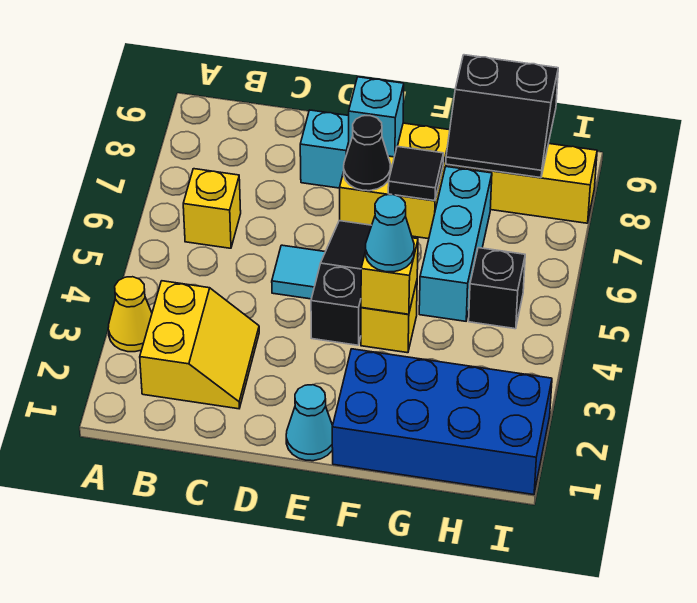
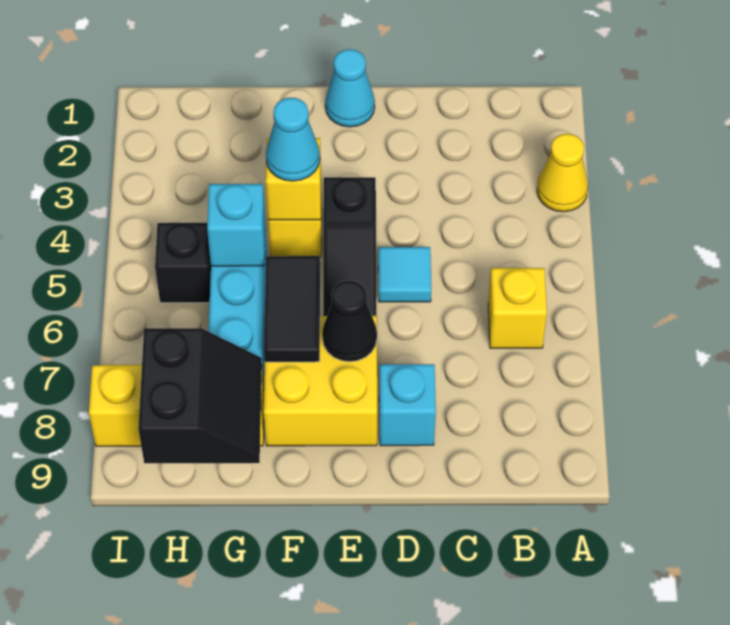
yellow 2x2 slope [140,281,259,409] -> none
cyan 1x1 brick [349,77,404,157] -> cyan 1x1 brick moved to [207,184,265,266]
blue 2x4 brick [332,349,552,495] -> none
black 1x1 tile [388,146,443,201] -> black 1x2 tile [264,256,320,362]
black 2x2 slope [446,55,558,178] -> black 2x2 slope turned to [138,328,262,463]

